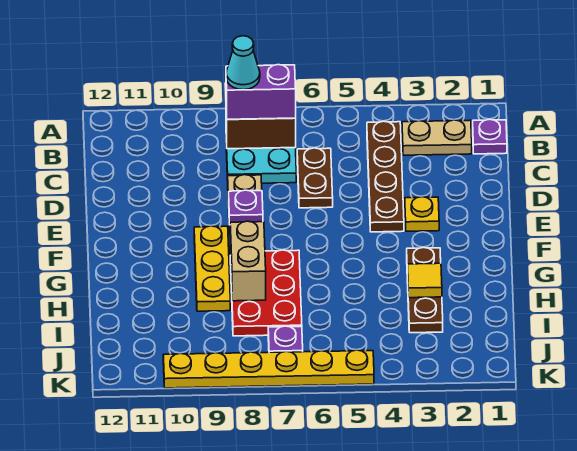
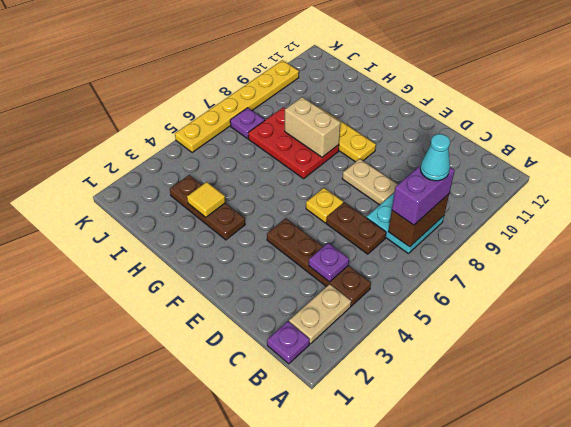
yellow 1x1 plate [405,197,439,231] -> yellow 1x1 plate moved to [306,188,343,223]
purple 1x1 plate [229,190,263,225] -> purple 1x1 plate moved to [309,243,349,282]

